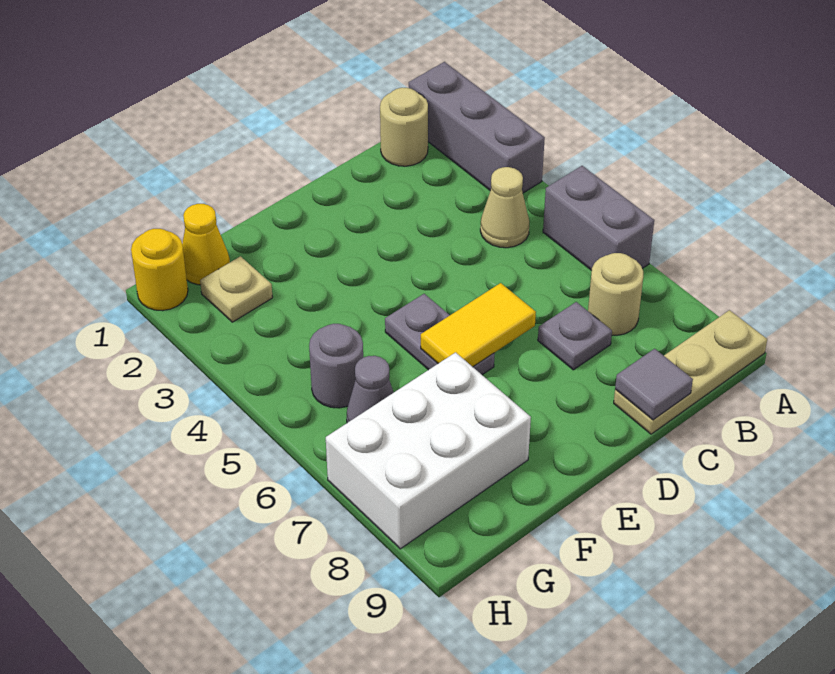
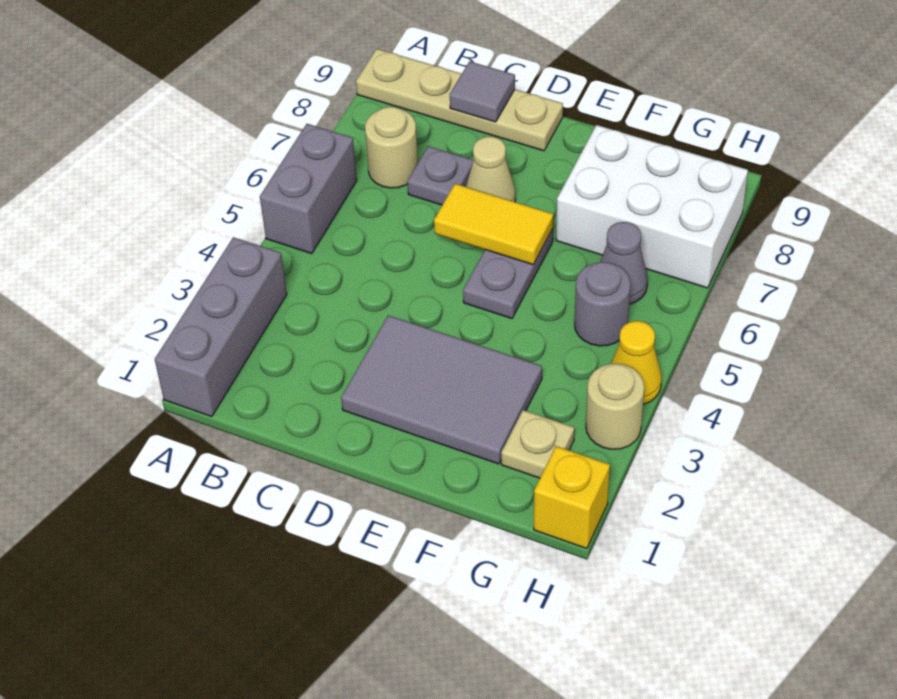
tan 1x3 plate [614,310,767,434] -> tan 1x4 plate [356,49,563,151]
tan 1x1 round brick [380,88,428,166] -> tan 1x1 round brick moved to [586,363,644,449]
tan 1x1 cone [480,167,530,248] -> tan 1x1 cone moved to [466,137,515,202]
none -> grey 2x3 tile [341,315,542,464]
yellow 1x1 cone [182,204,230,285] -> yellow 1x1 cone moved to [611,321,662,404]
yellow 1x1 round brick [131,229,188,311] -> yellow 1x1 brick [534,446,610,549]

